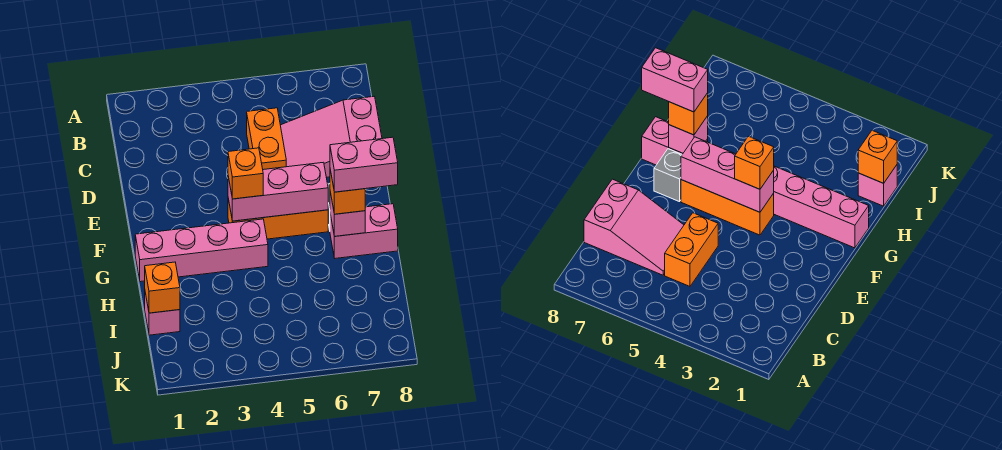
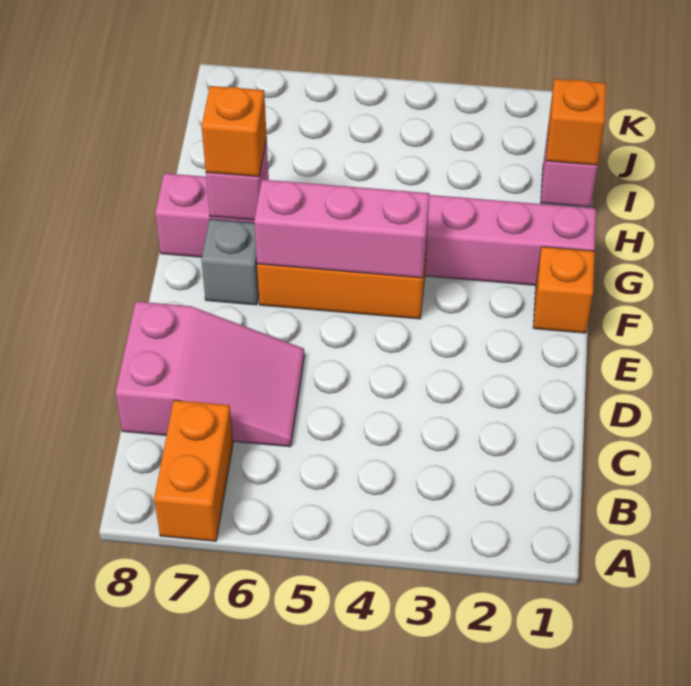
orange 1x2 brick [247,108,286,170] -> orange 1x2 brick moved to [154,400,233,541]
orange 1x1 brick [228,148,263,199] -> orange 1x1 brick moved to [533,247,595,333]
pink 1x2 brick [330,137,398,192] -> none

